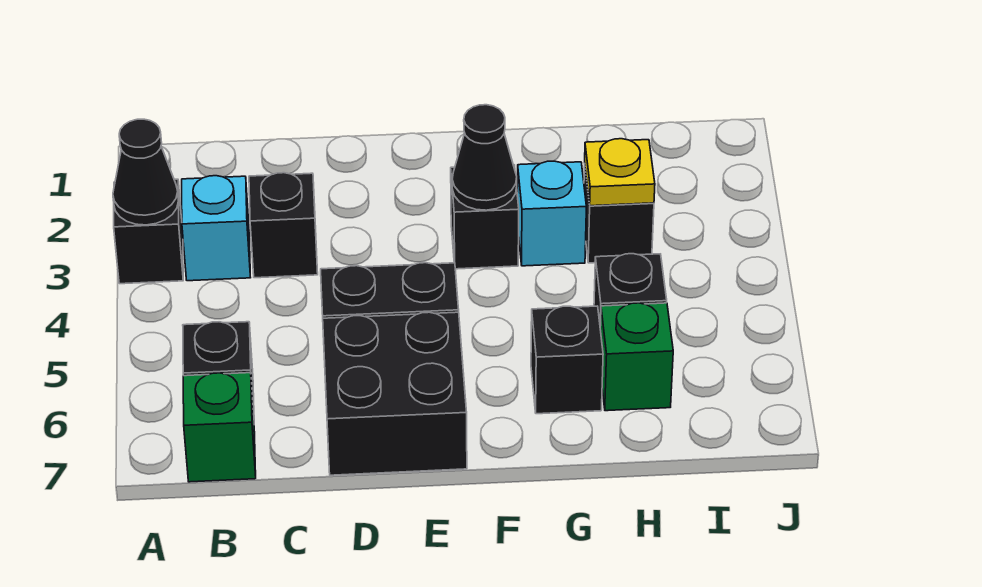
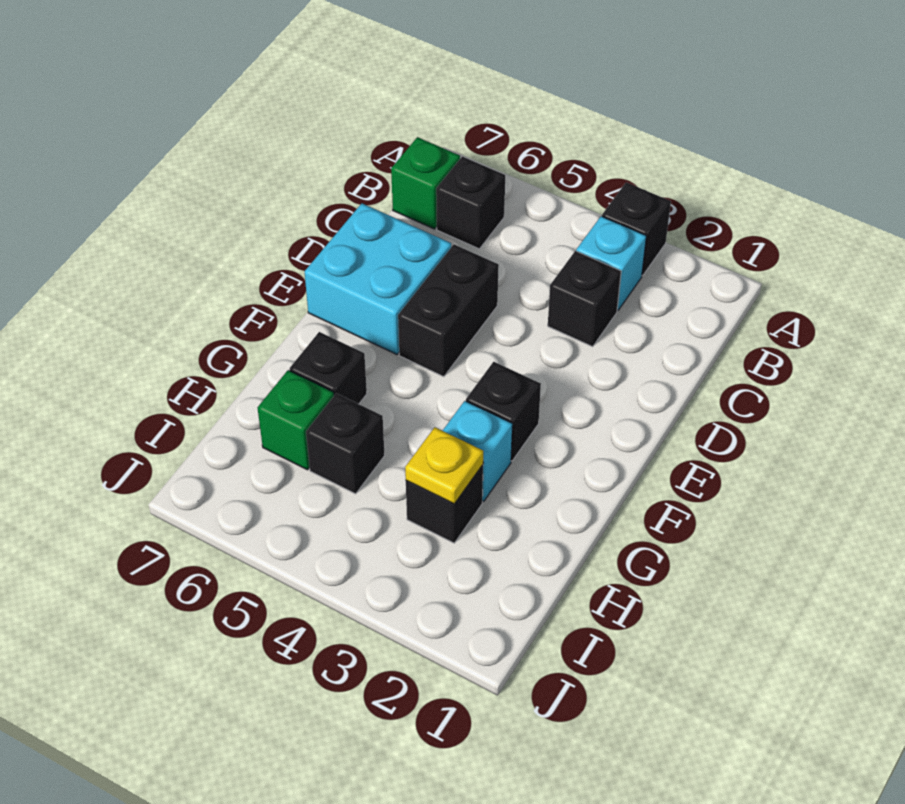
black 1x1 cone [113,119,178,225] -> none
black 2x2 brick [323,312,467,475] -> cyan 2x2 brick [305,204,451,354]
black 1x1 cone [452,105,517,210] -> none

